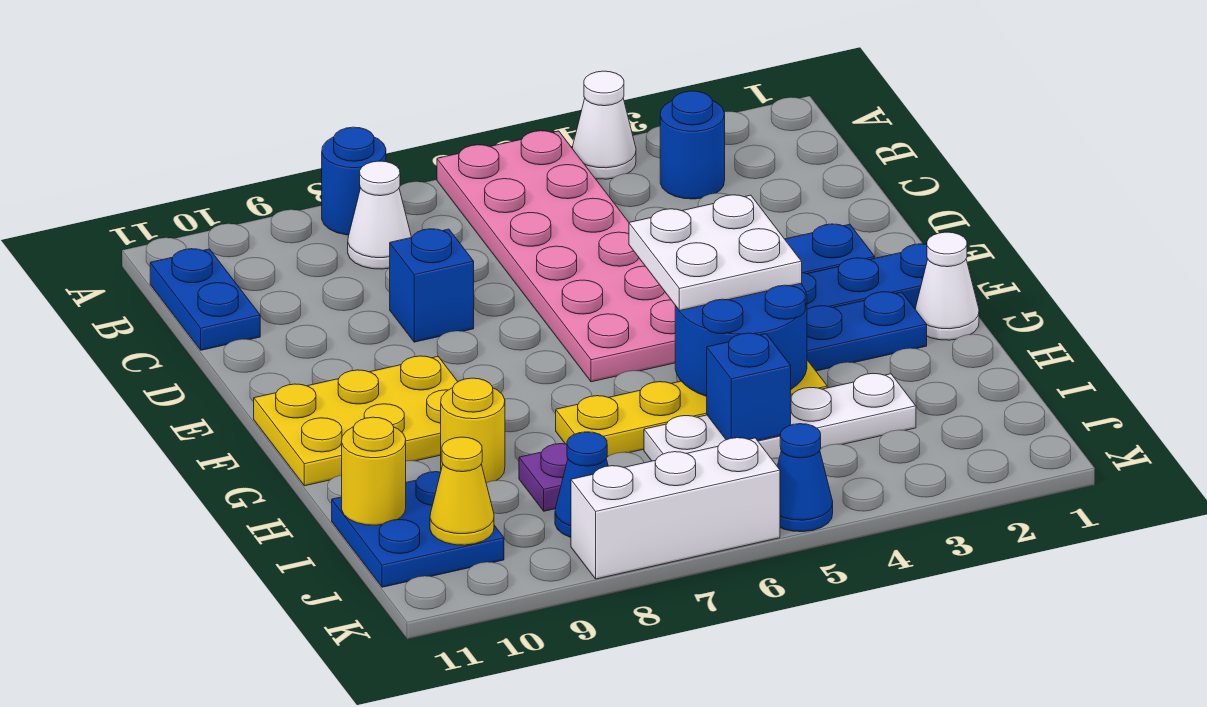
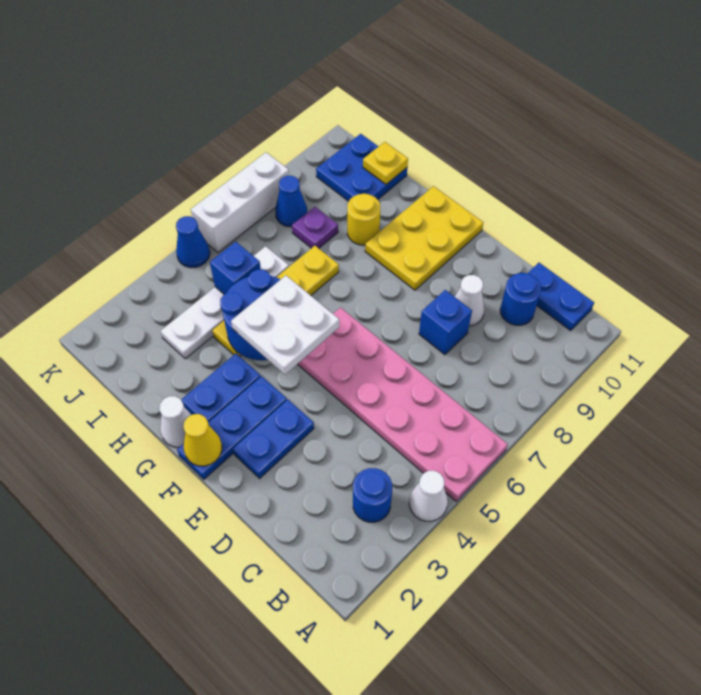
blue 1x1 round brick [322,127,386,235] -> blue 1x1 round brick moved to [500,273,541,325]
white 1x1 cone [348,161,412,269] -> white 1x1 cone moved to [455,275,485,326]
yellow 1x1 round brick [342,417,406,525] -> yellow 1x1 plate [363,142,408,184]
yellow 1x1 cone [430,437,494,545] -> yellow 1x1 cone moved to [184,414,222,466]

